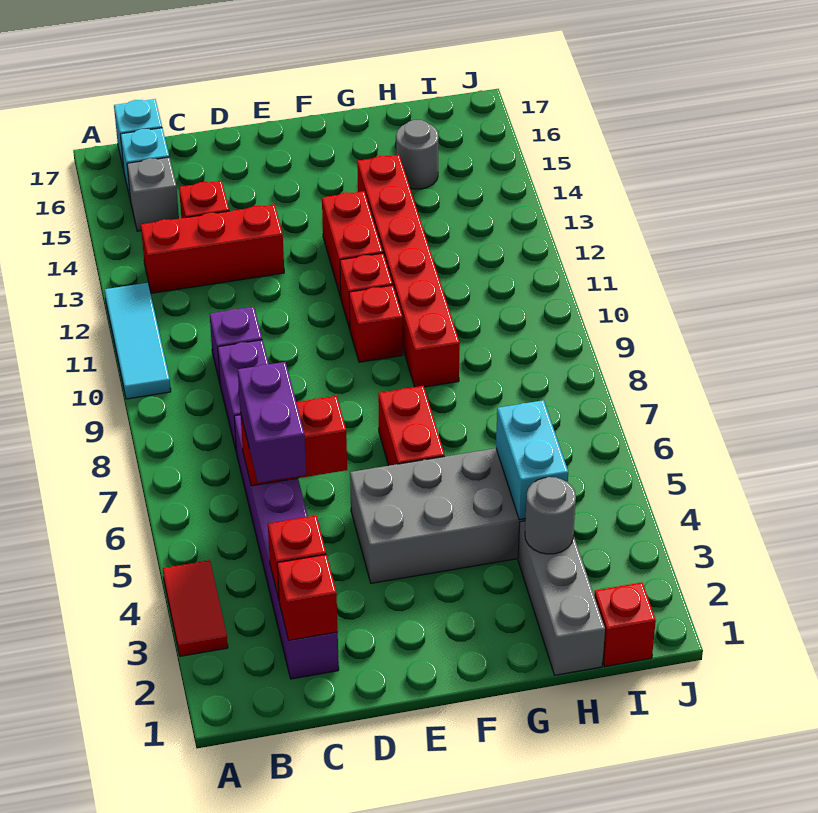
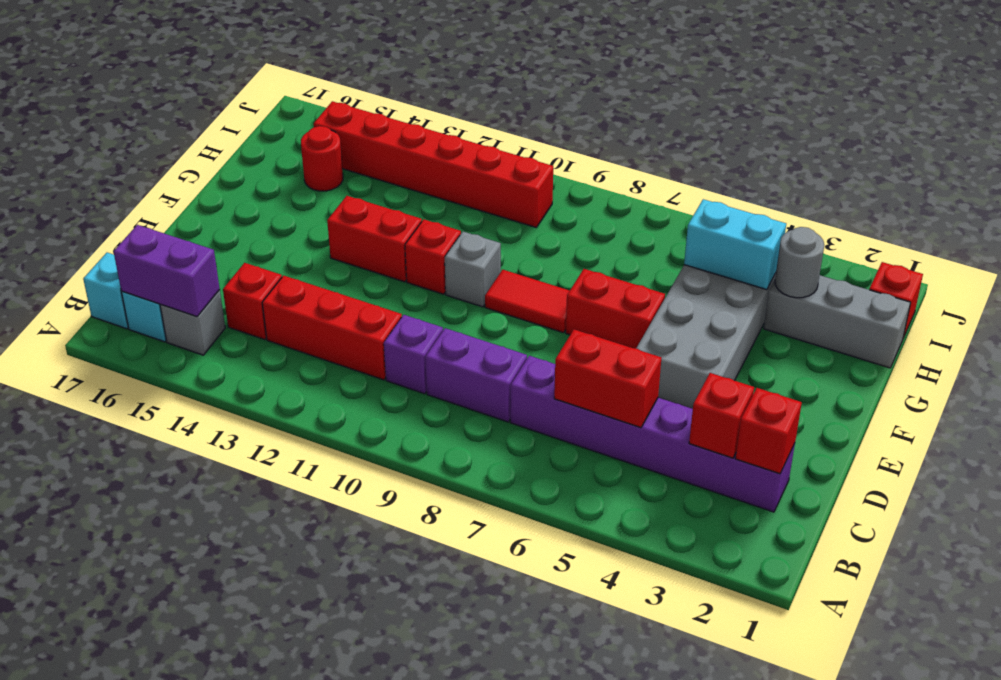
red 1x2 tile [163,560,228,656] -> red 1x2 tile moved to [485,270,570,333]
cyan 1x3 tile [105,283,171,399] -> none
red 1x3 brick [141,205,284,293] -> red 1x3 brick turned to [262,275,402,380]
purple 1x2 brick [238,362,306,483] -> purple 1x2 brick moved to [114,225,220,317]
red 1x2 brick [240,396,347,486] -> red 1x2 brick turned to [554,330,661,428]
red 1x1 brick [349,285,403,362] -> grey 1x1 brick [445,232,501,307]
red 1x6 brick [357,155,460,387] -> red 1x6 brick moved to [314,101,553,227]
grey 1x1 round brick [396,120,439,189] -> red 1x1 round brick [301,126,343,191]

